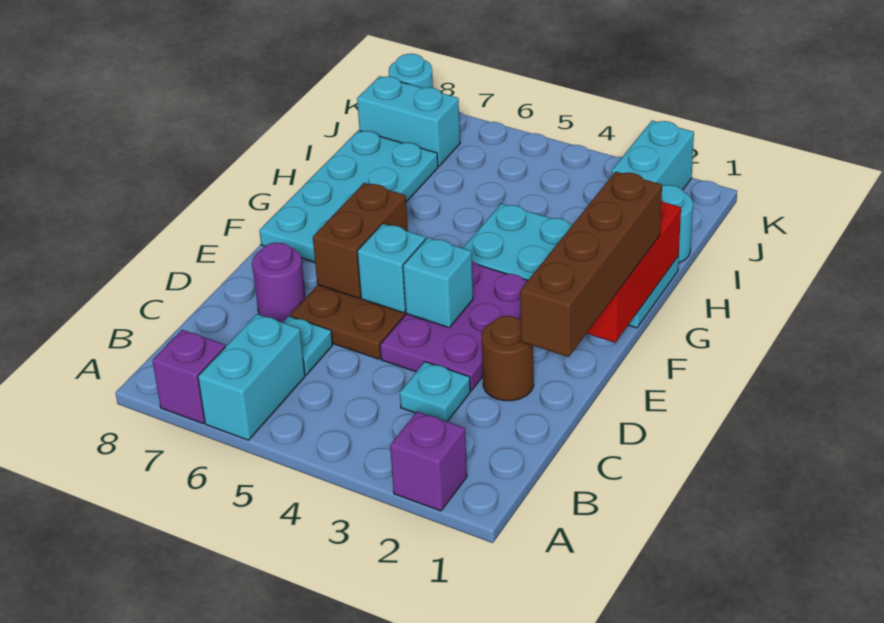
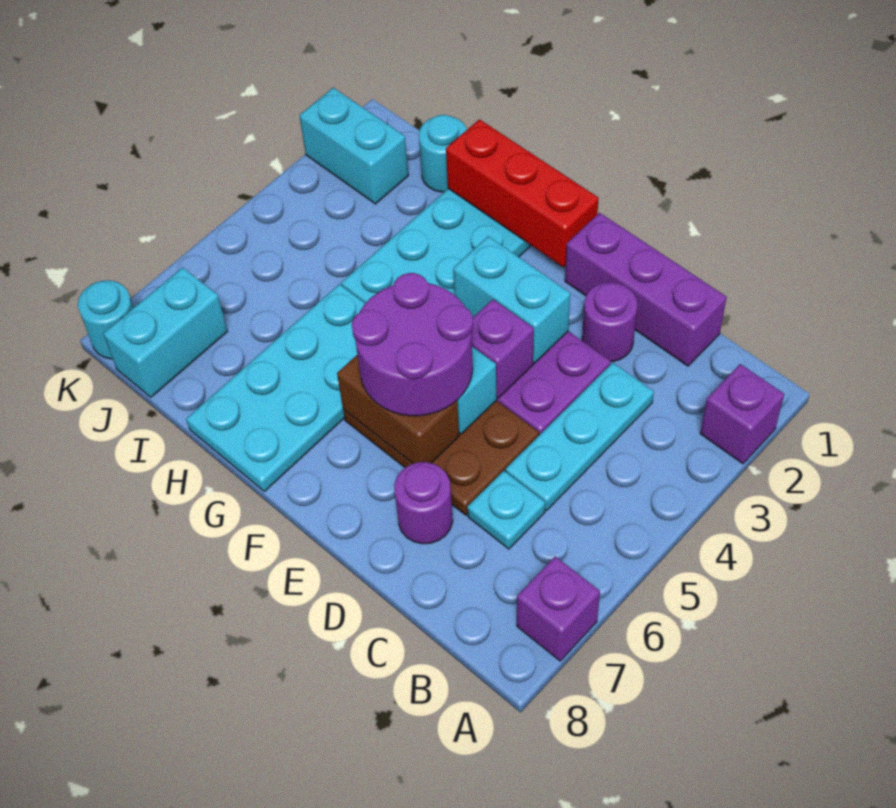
cyan 1x2 brick [198,314,305,440] -> cyan 1x2 brick moved to [453,236,570,363]
none -> purple 1x3 brick [565,213,727,366]
cyan 1x1 plate [400,362,470,422] -> cyan 1x3 plate [506,363,654,510]
brown 1x4 brick [520,172,662,357] -> none
brown 1x1 round brick [482,316,534,401] -> purple 1x1 round brick [582,282,637,362]
cyan 1x1 brick [403,237,473,327] -> purple 1x1 brick [471,299,534,398]
none -> purple 2x2 round brick [352,273,473,416]
cyan 2x4 plate [259,130,438,262] -> cyan 2x4 plate turned to [186,284,365,491]

